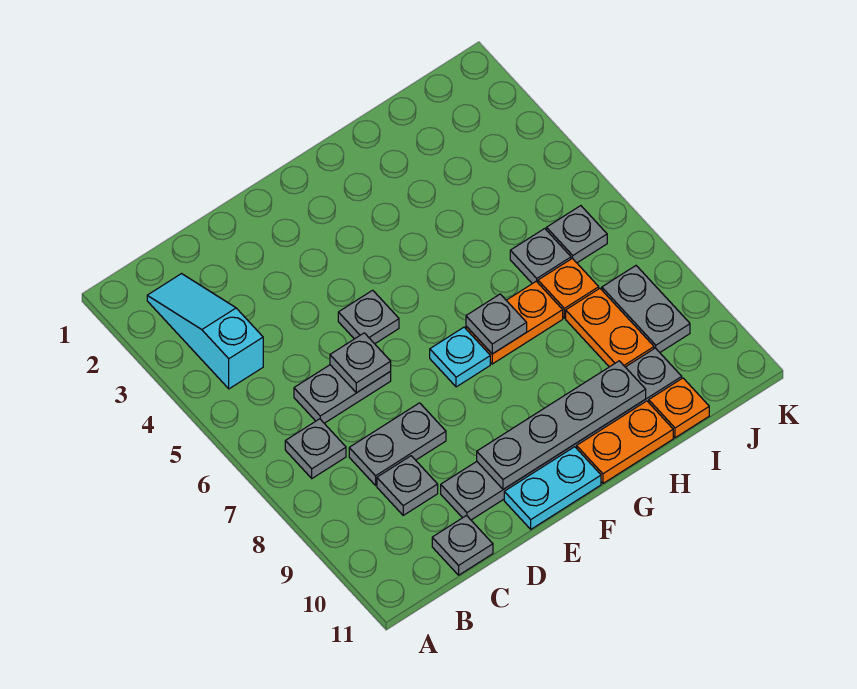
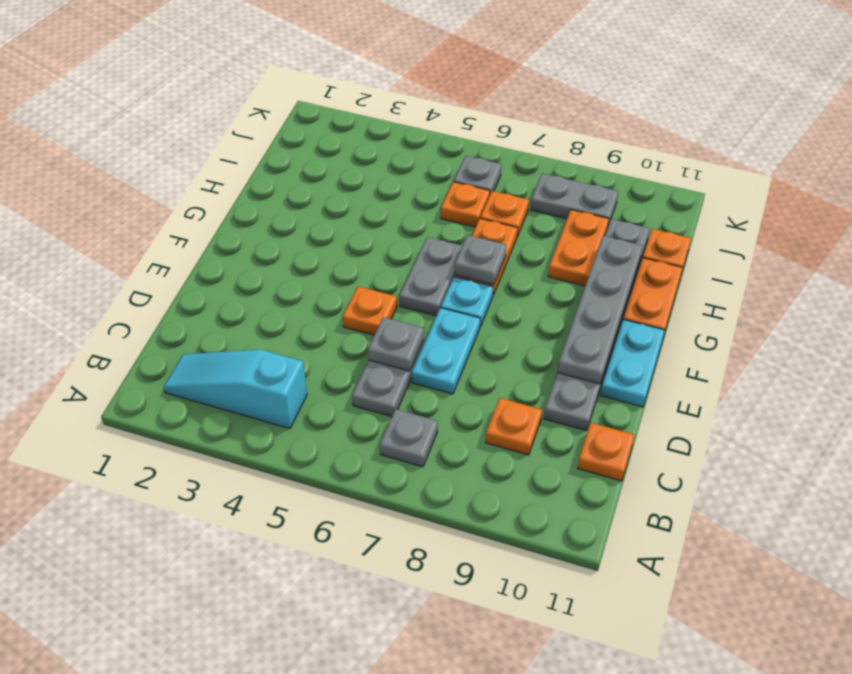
grey 1x2 plate [349,403,446,485] -> grey 1x2 plate moved to [399,237,462,316]
grey 1x1 plate [377,456,438,515] -> orange 1x1 plate [486,398,542,455]
grey 1x1 plate [432,516,493,575] -> orange 1x1 plate [578,423,635,481]
none -> cyan 1x2 plate [412,308,480,394]
grey 1x1 plate [338,290,399,344] -> orange 1x1 plate [343,286,397,335]
grey 1x1 plate [510,229,571,284] -> orange 1x1 plate [441,182,490,227]
orange 1x2 plate [566,289,654,367] -> orange 1x2 plate turned to [548,210,609,286]

